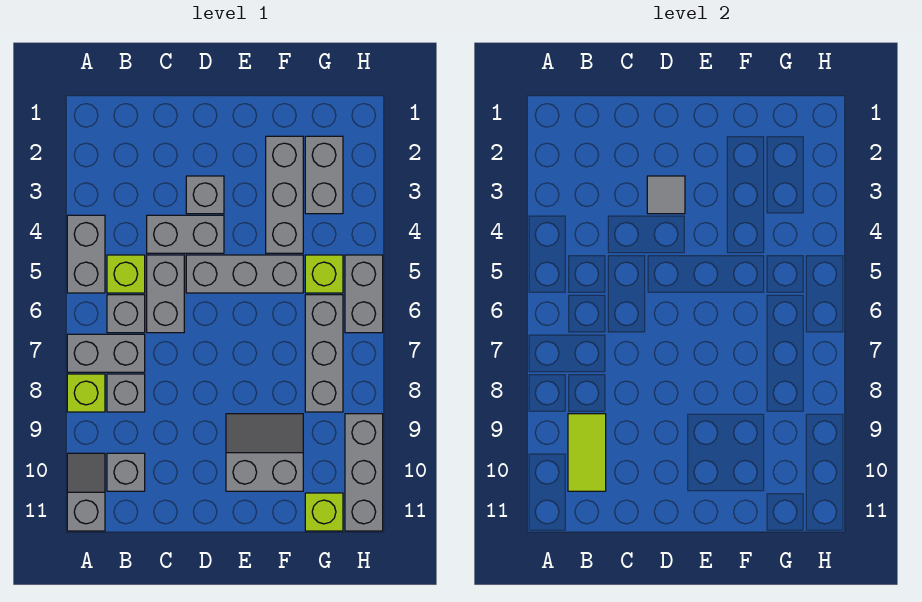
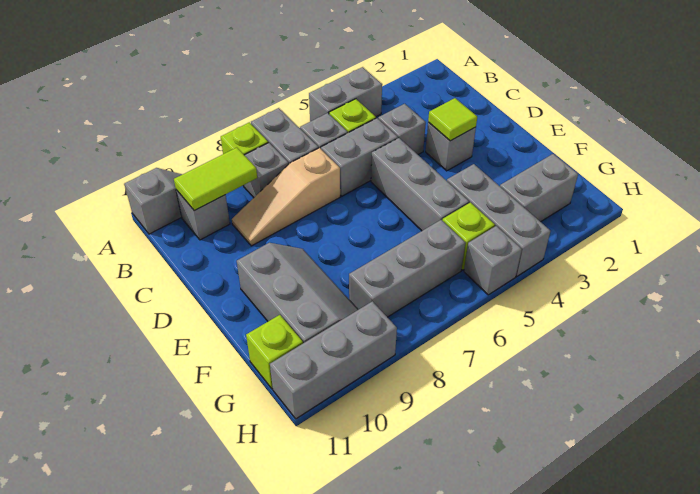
grey 1x2 brick [147,215,224,253] -> grey 1x1 brick [378,104,426,154]
none -> tan 1x3 slope [232,148,340,246]
grey 1x1 tile [647,176,685,214] -> lime 1x1 tile [428,98,477,141]
grey 2x2 slope [226,414,303,491] -> grey 2x3 slope [237,243,358,343]
grey 1x3 brick [266,136,303,253] -> grey 1x3 brick turned to [447,164,550,276]
grey 1x2 brick [345,255,383,333] -> grey 1x1 brick [464,226,522,295]

